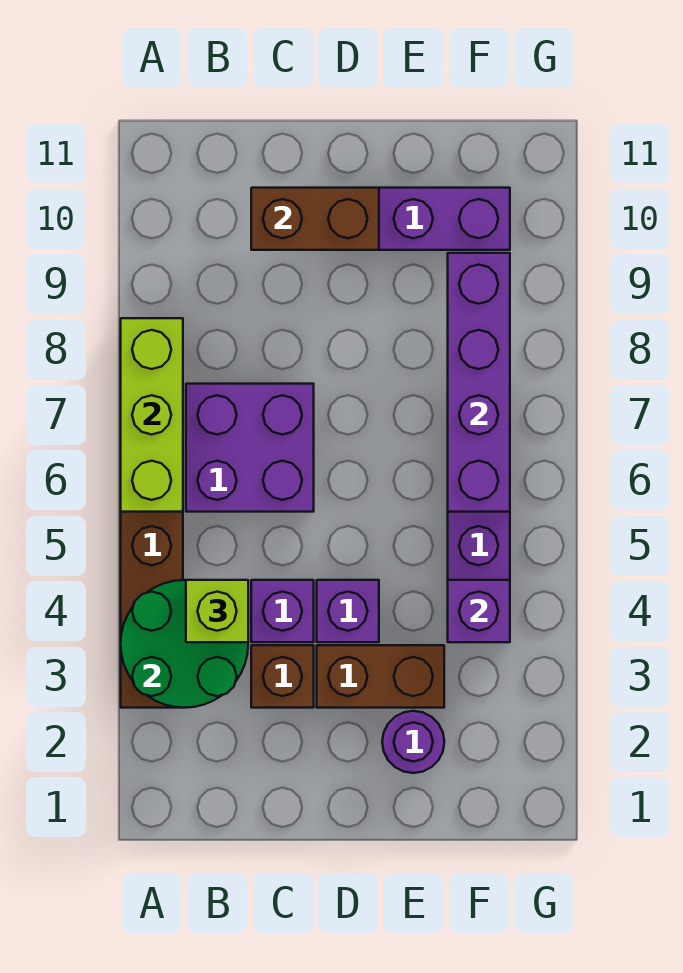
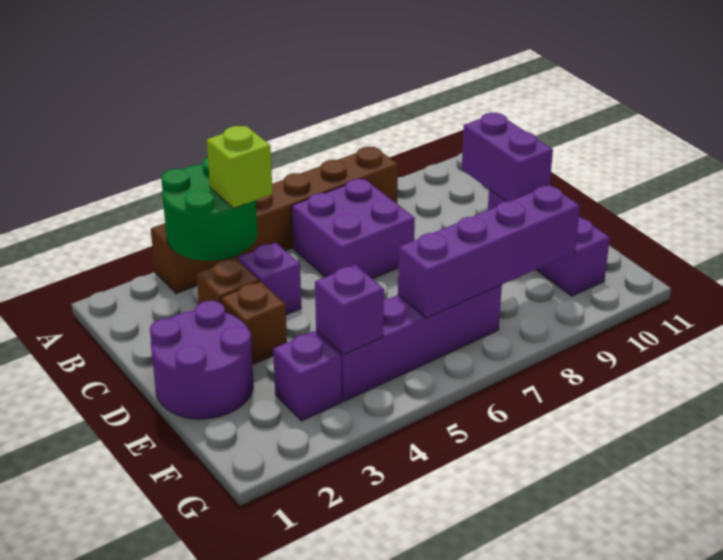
lime 1x3 brick [121,318,183,512] -> none
brown 1x2 brick [251,188,379,250] -> purple 1x2 brick [462,113,553,201]
brown 1x2 brick [317,645,444,708] -> brown 1x1 brick [221,281,287,365]
purple 1x1 brick [317,580,379,642] -> purple 1x1 brick moved to [273,331,342,421]
purple 1x1 round brick [382,711,444,773] -> purple 2x2 round brick [150,301,253,419]

